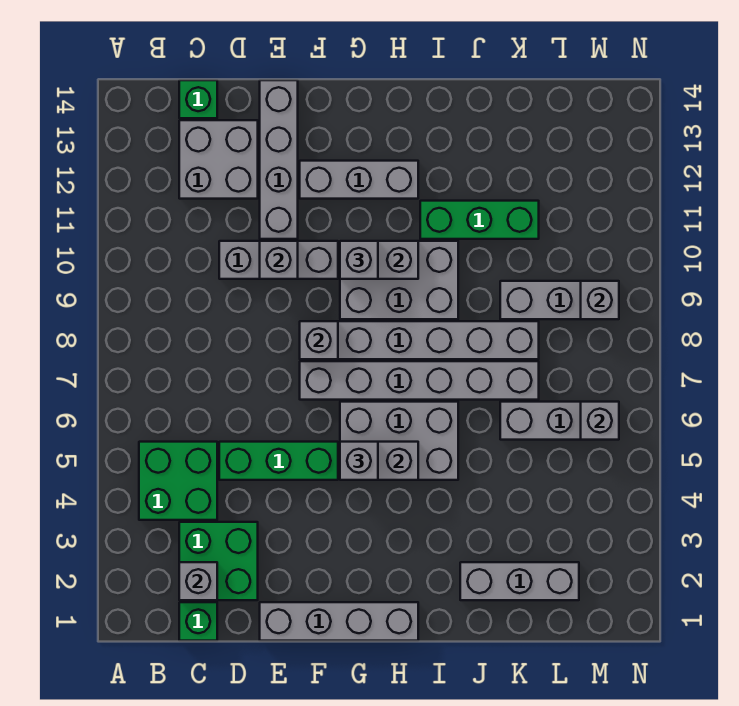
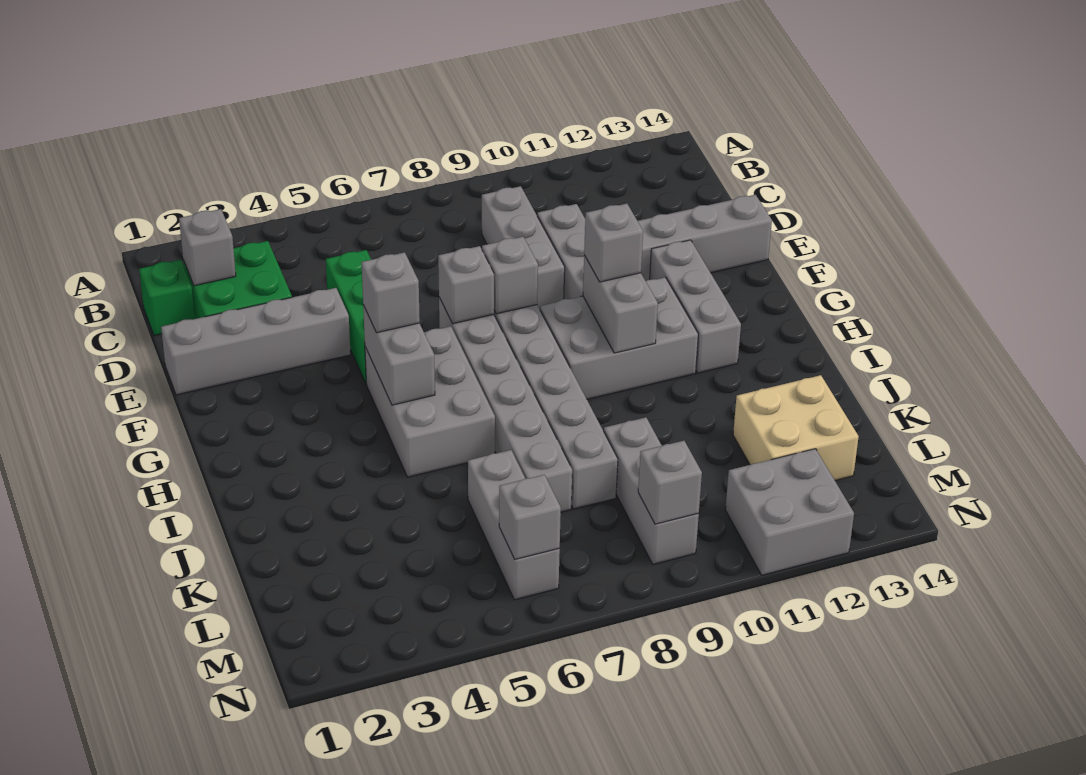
green 2x2 brick [139,442,217,520] -> none
grey 2x2 brick [179,120,258,199] -> grey 2x2 brick moved to [725,449,854,575]
green 1x1 brick [179,80,217,118] -> none
grey 1x4 brick [260,602,418,641] -> grey 1x4 brick turned to [161,288,351,395]
grey 1x1 brick [260,241,298,279] -> grey 1x1 brick moved to [438,246,494,324]
grey 2x3 brick [340,241,458,319] -> grey 2x3 brick turned to [540,277,698,399]
green 1x3 brick [420,201,539,239] -> none
grey 1x3 brick [460,562,579,600] -> grey 1x3 brick moved to [481,186,565,309]
none -> tan 2x2 brick [733,375,859,480]

